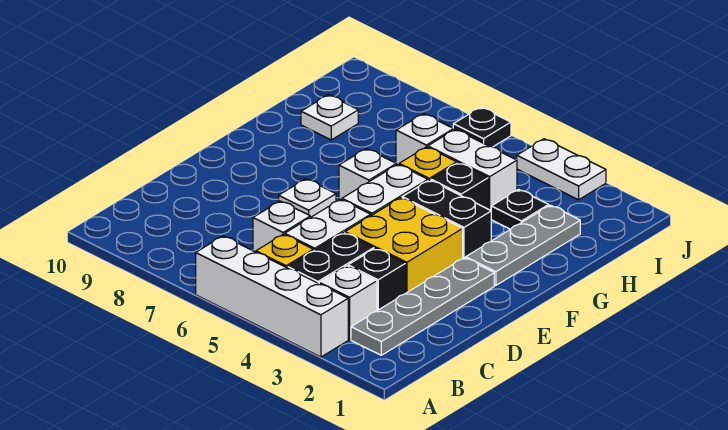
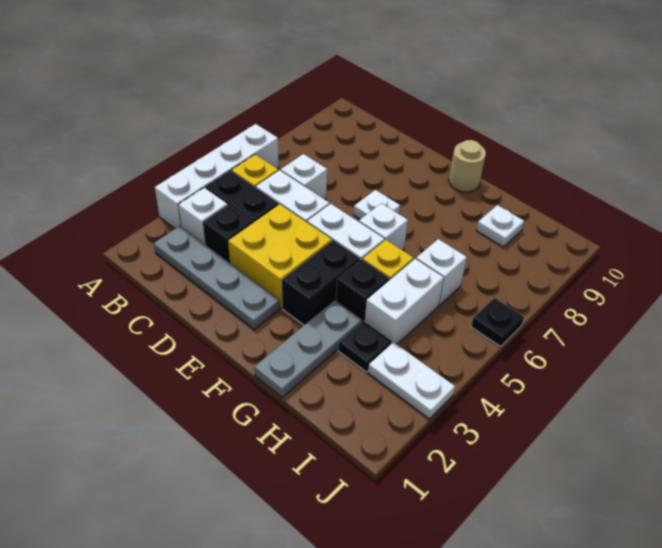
grey 1x3 plate [466,205,580,285] -> grey 1x3 plate turned to [254,300,362,397]
none -> tan 1x1 round brick [449,140,486,192]
white 1x2 plate [517,139,606,200] -> white 1x2 plate turned to [368,342,455,419]

